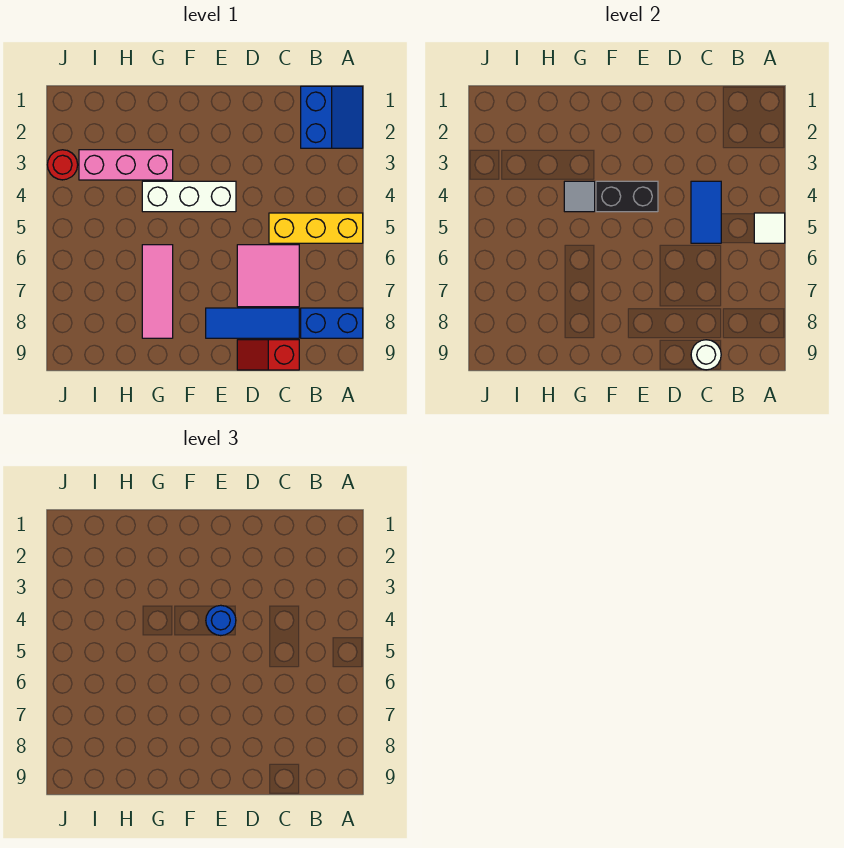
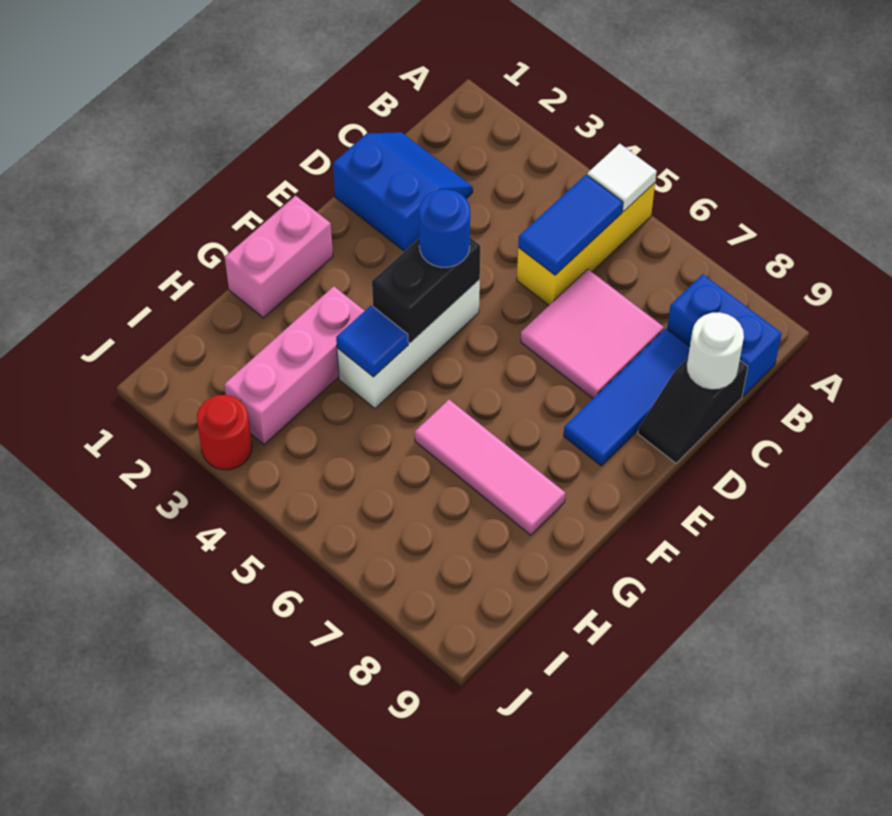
blue 2x2 slope [301,86,363,148] -> blue 2x2 slope moved to [333,132,473,251]
blue 1x2 brick [301,308,363,338] -> blue 1x2 brick turned to [667,274,782,396]
blue 1x2 tile [691,181,721,243] -> blue 1x2 tile turned to [518,175,623,275]
red 1x2 slope [237,340,299,370] -> black 1x2 slope [638,358,748,463]
none -> pink 1x2 brick [225,196,333,318]
grey 1x1 tile [564,181,595,212] -> blue 1x1 tile [336,305,408,377]

